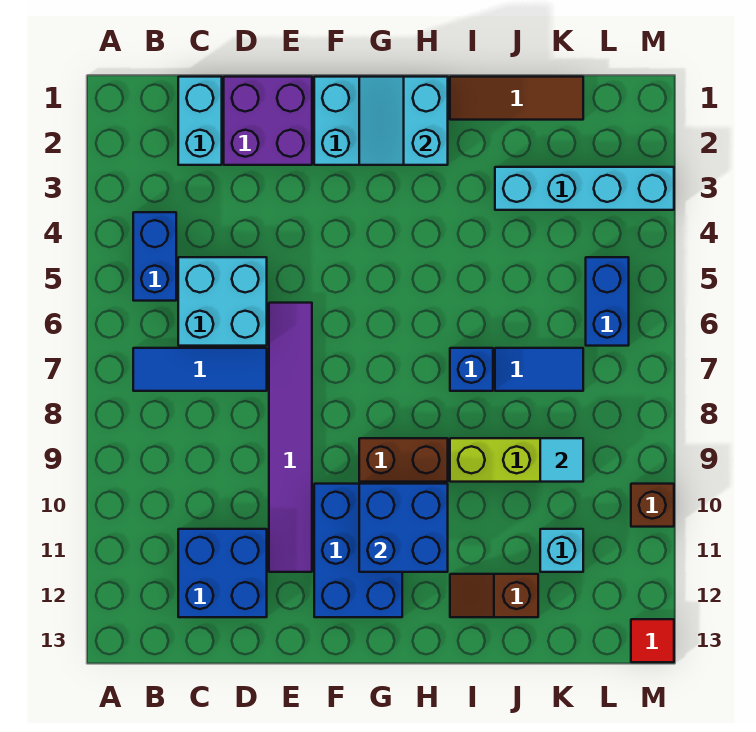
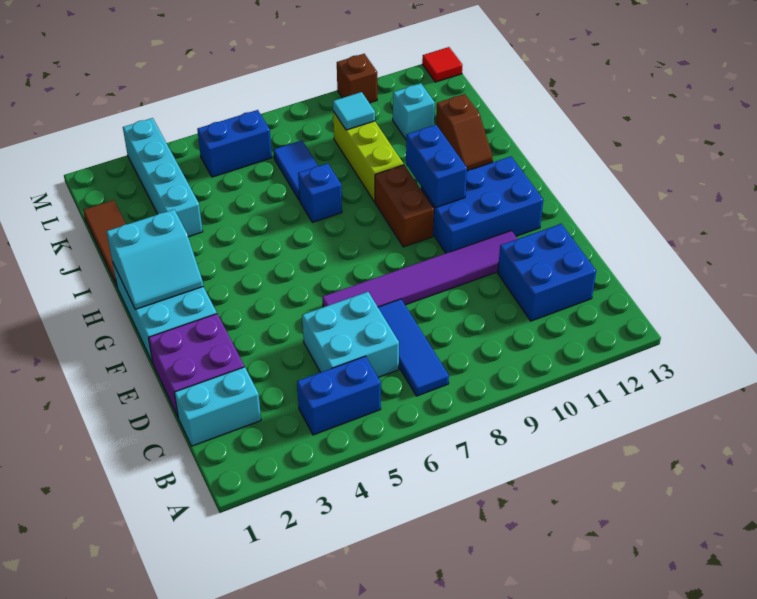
blue 2x2 brick [359,484,448,572] -> blue 1x2 brick [406,125,467,208]

